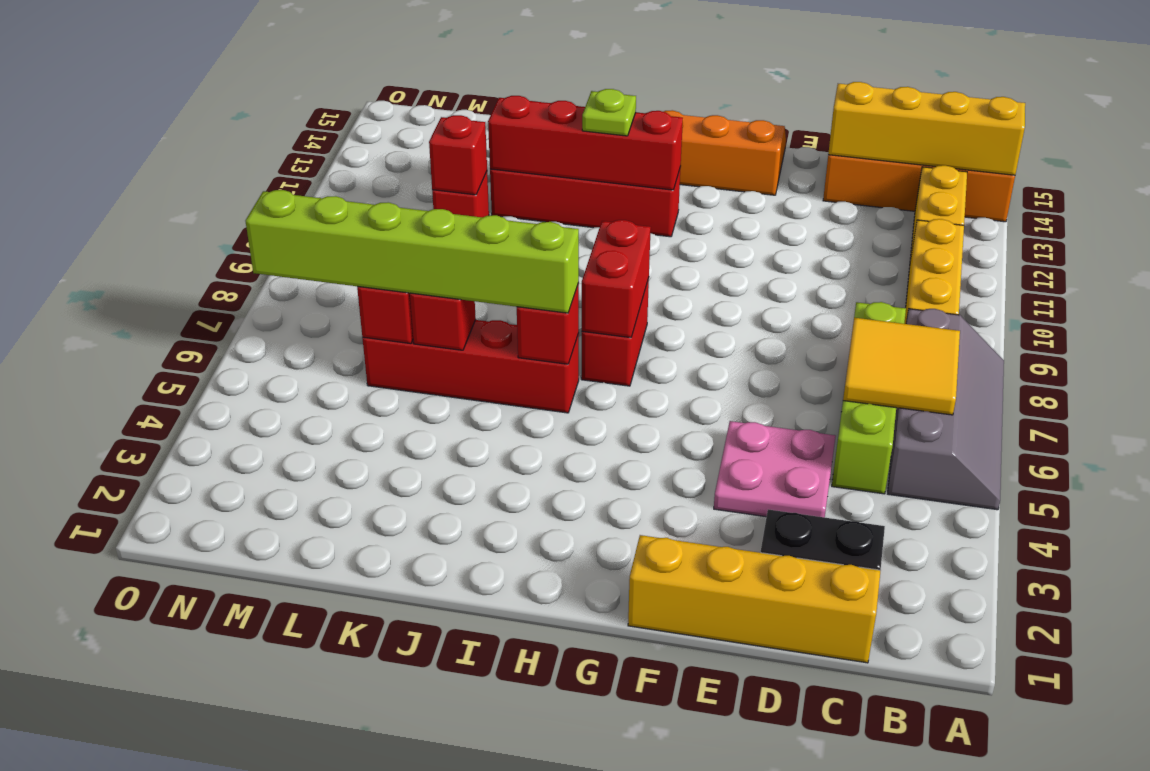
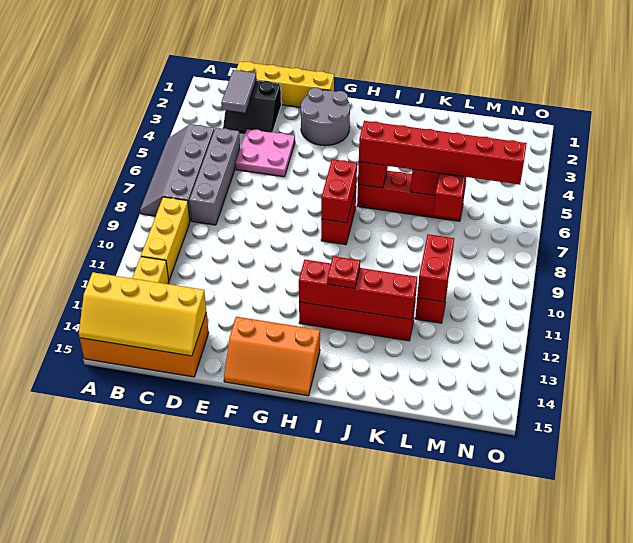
yellow 2x2 tile [843,318,960,415] -> none
none -> grey 1x2 tile [221,70,256,113]
lime 1x4 brick [832,302,906,494] -> grey 1x4 brick [189,128,240,225]
none -> grey 2x2 round brick [301,88,350,146]
lime 1x6 brick [246,190,579,313] -> red 1x6 brick [359,121,527,185]
lime 1x1 plate [582,89,636,136] -> red 1x1 plate [327,256,360,289]
red 1x1 brick [429,115,487,195] -> red 1x2 brick [417,234,454,302]

